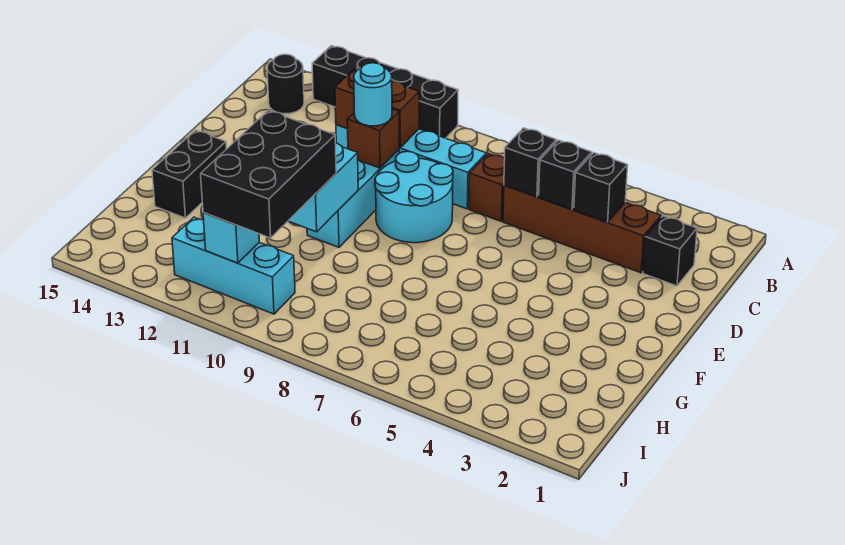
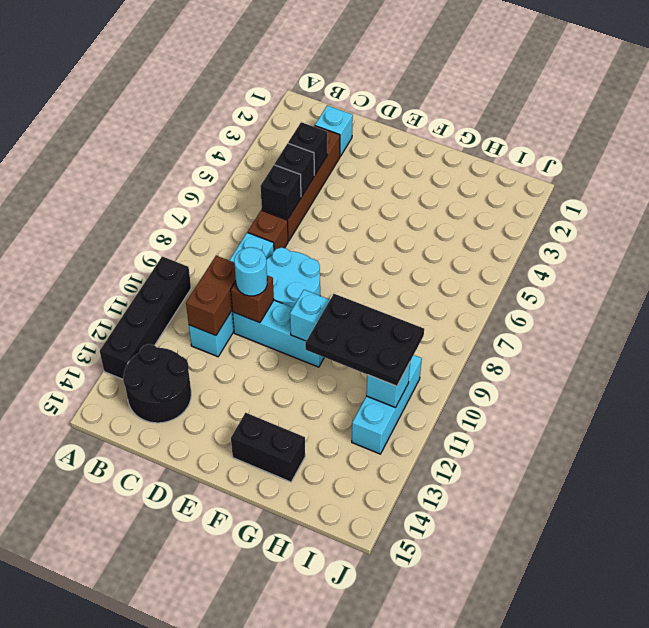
black 1x1 round brick [267,54,304,114] -> black 2x2 round brick [123,344,191,423]
black 1x1 brick [643,216,697,286] -> cyan 1x1 brick [315,105,353,156]
black 2x3 brick [201,110,336,238] -> black 2x3 plate [305,294,424,386]

